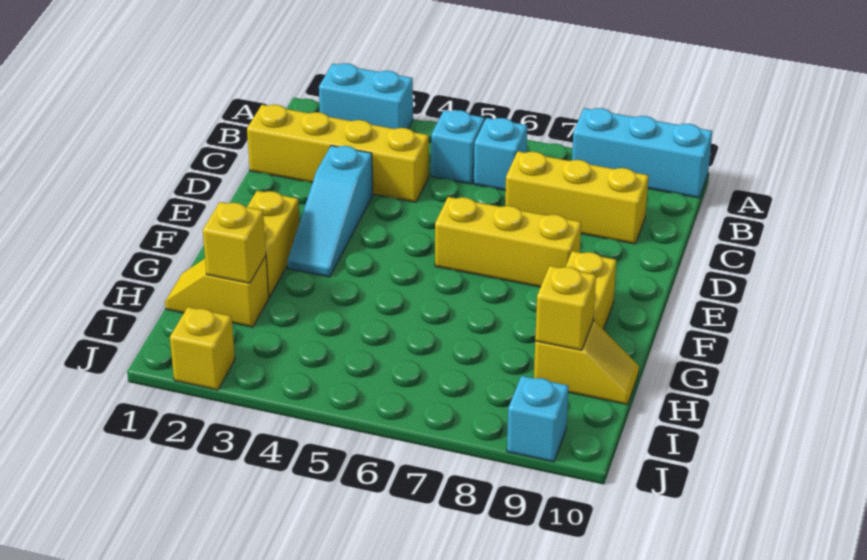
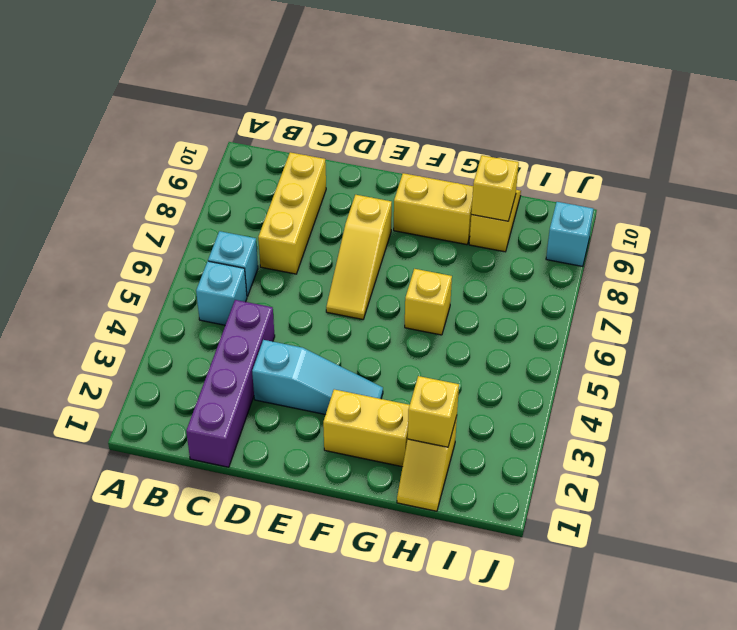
cyan 1x2 brick [319,63,413,129] -> none
cyan 1x3 brick [572,108,712,198] -> none
yellow 1x4 brick [247,105,429,202] -> purple 1x4 brick [186,300,275,467]
yellow 1x3 brick [435,197,581,287] -> yellow 1x3 slope [326,195,392,319]
yellow 1x1 brick [170,307,235,390] -> yellow 1x1 brick moved to [405,269,452,335]

